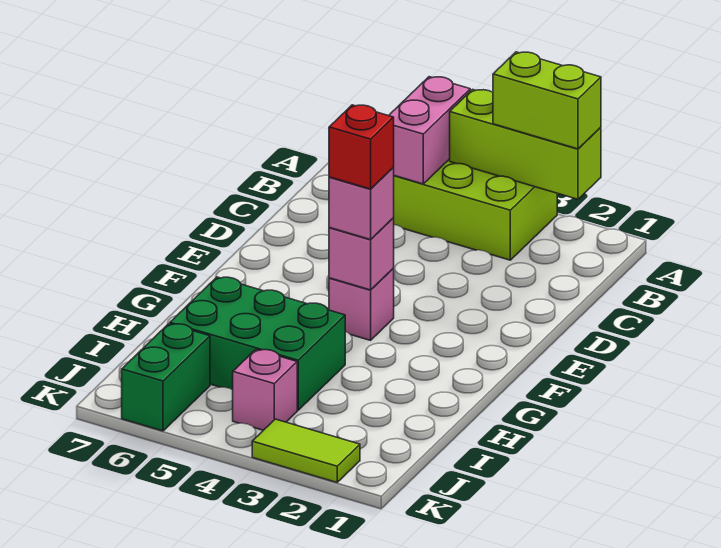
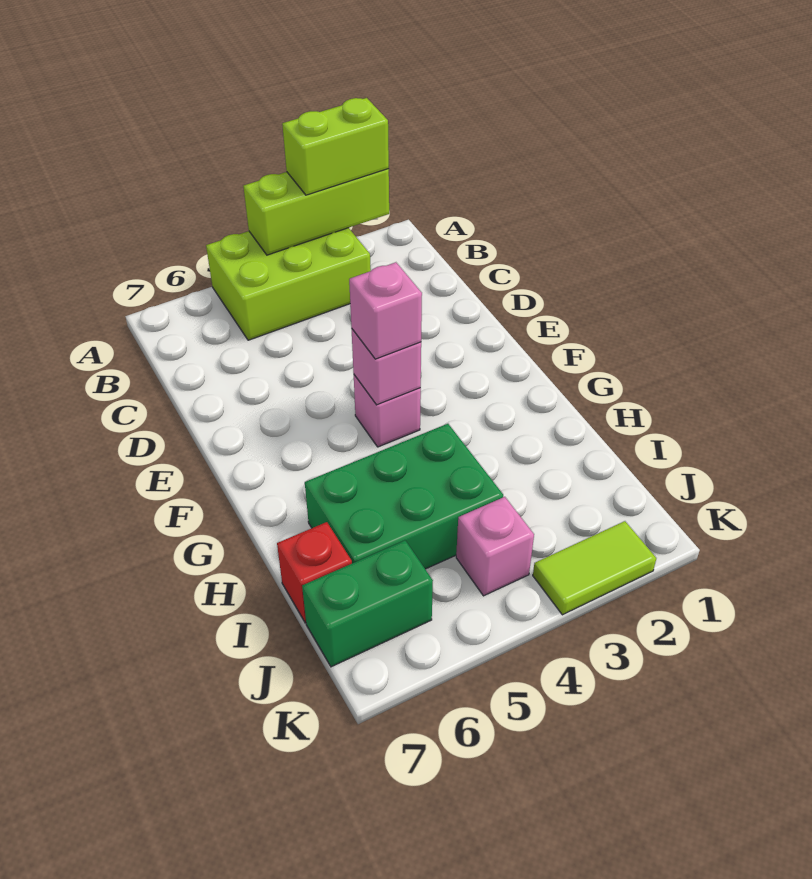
pink 1x2 brick [389,77,470,184] -> none
red 1x1 brick [329,105,394,189] -> red 1x1 brick moved to [277,522,352,623]
green 1x2 brick [122,324,210,431] -> green 1x2 brick turned to [302,541,433,667]

